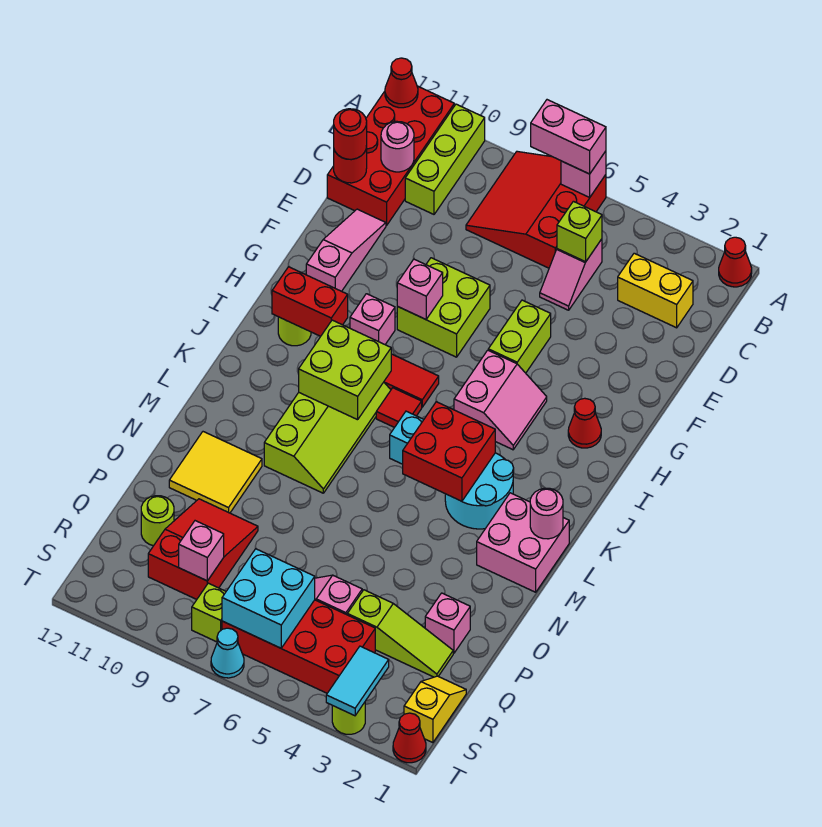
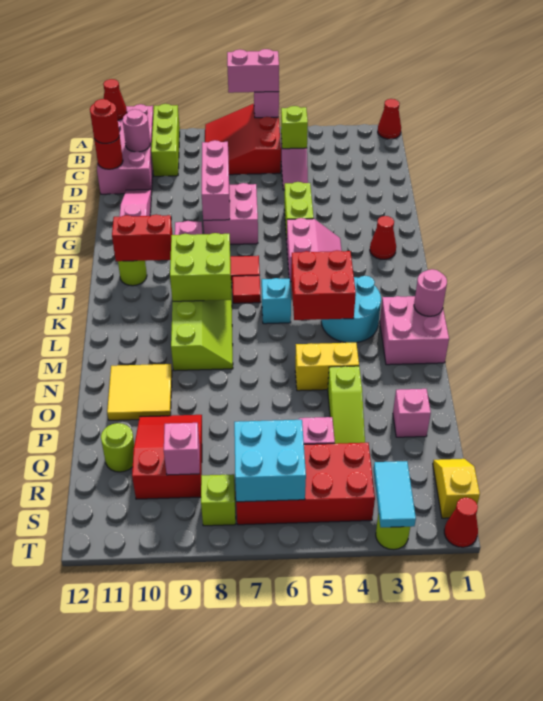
red 2x4 brick [327,86,454,225] -> pink 2x4 brick [97,104,154,194]
yellow 1x2 brick [618,253,693,328] -> yellow 1x2 brick moved to [295,343,359,391]
lime 2x2 brick [397,258,490,357] -> pink 2x2 brick [203,183,258,244]
pink 1x1 brick [397,259,443,319] -> pink 1x3 brick [202,140,230,221]
lime 1x3 slope [347,590,453,677] -> lime 1x3 slope turned to [328,366,365,444]
cyan 1x1 cone [211,628,244,678] -> none

